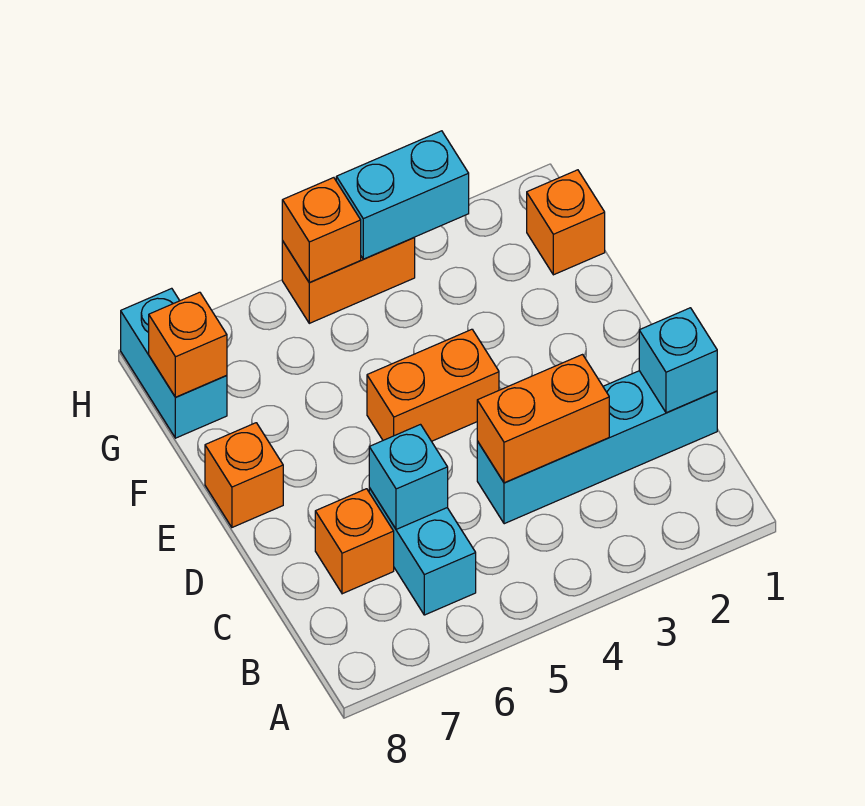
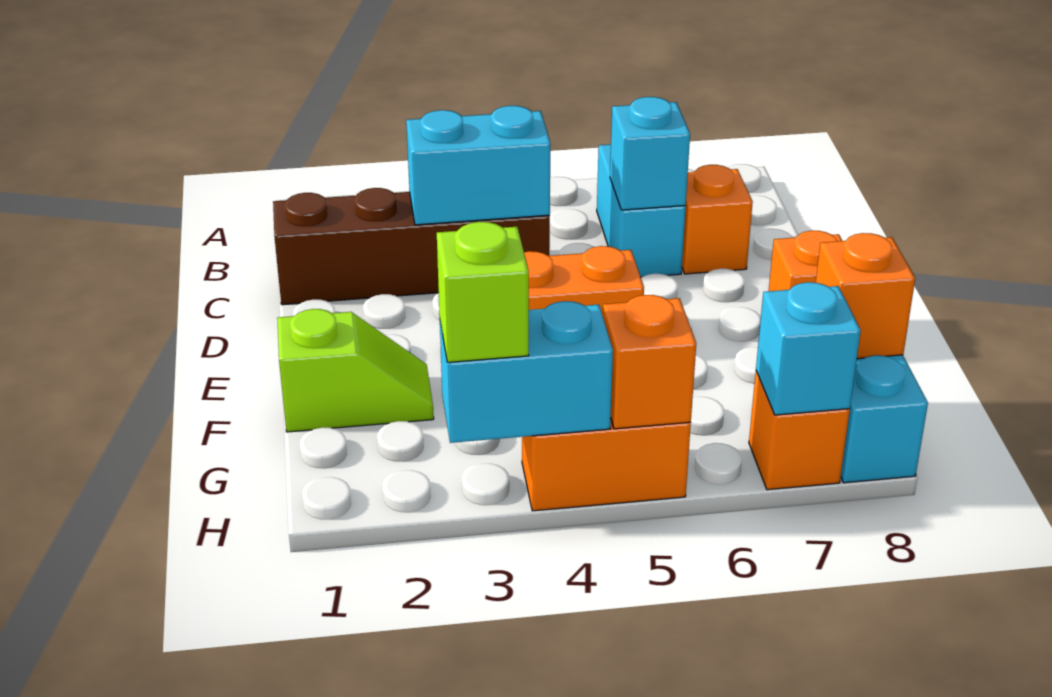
cyan 1x4 brick [477,371,717,524] -> brown 1x4 brick [273,188,550,305]
cyan 1x1 brick [639,308,717,413] -> cyan 1x1 brick moved to [756,282,861,415]
orange 1x2 brick [477,355,609,483] -> cyan 1x2 brick [406,106,550,225]
none -> lime 1x2 slope [277,309,434,432]
orange 1x1 brick [527,170,605,275] -> orange 1x1 brick moved to [749,371,850,490]
none -> lime 1x1 brick [437,222,529,362]

